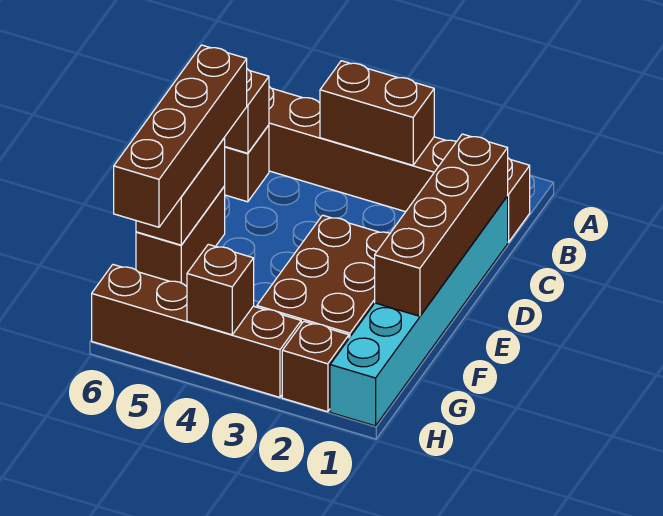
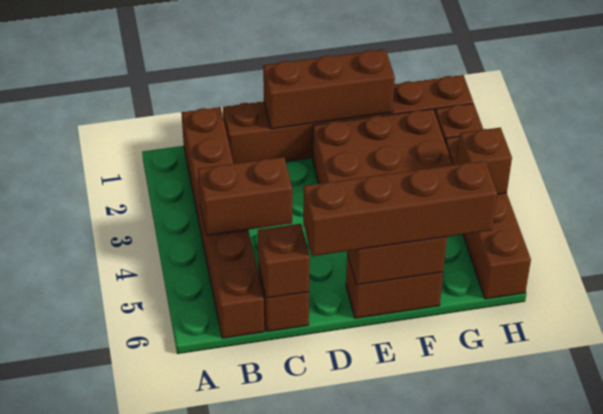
brown 1x2 brick [320,61,434,165] -> brown 1x2 brick turned to [198,157,292,236]
cyan 1x6 brick [330,196,508,426] -> brown 1x6 brick [223,75,473,164]
brown 1x4 brick [375,134,508,316] -> brown 1x3 brick [263,49,395,129]

